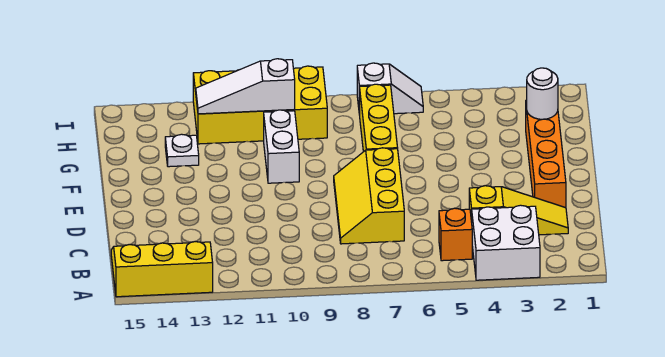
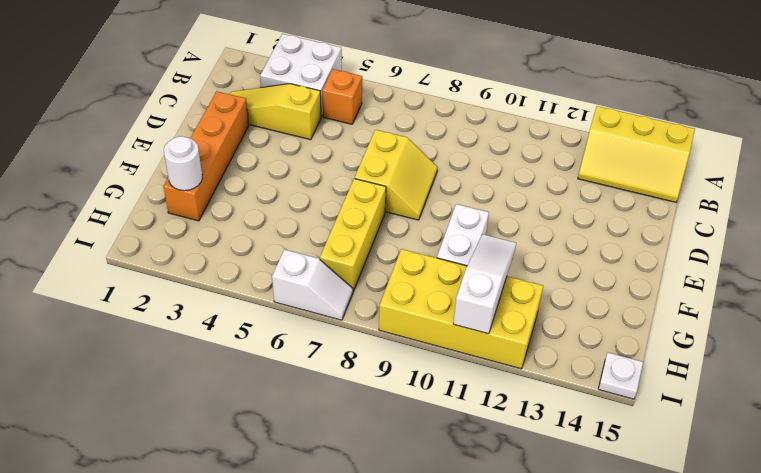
yellow 2x3 slope [334,148,404,244] -> yellow 2x2 slope [355,130,437,220]
white 1x1 plate [165,134,199,167] -> white 1x1 plate moved to [598,353,643,399]
white 1x3 slope [196,59,295,114] -> white 1x3 slope turned to [453,234,516,334]
white 1x2 slope [357,63,423,115] -> white 1x2 slope turned to [272,249,353,320]

